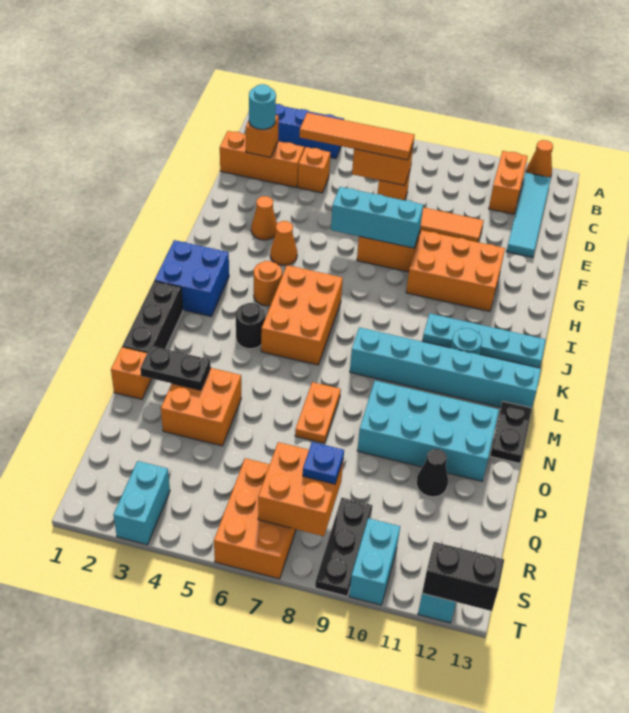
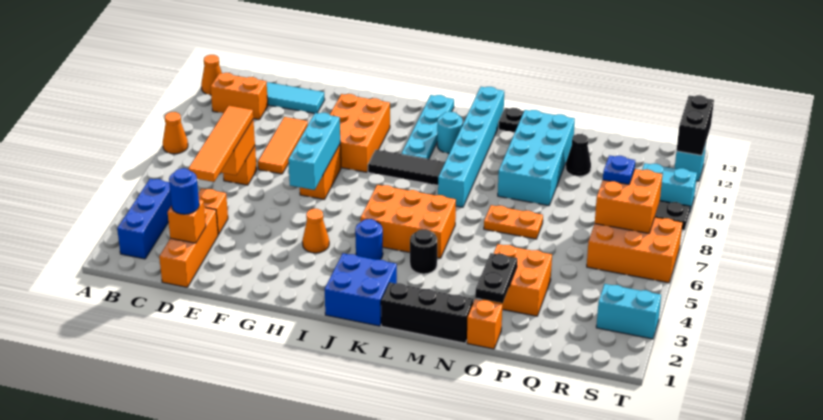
cyan 1x1 round brick [249,84,276,129] -> blue 1x1 round brick [169,168,199,214]
orange 1x1 cone [251,196,277,240] -> orange 1x1 cone moved to [163,112,188,154]
none -> black 1x3 tile [368,150,445,185]
orange 1x1 round brick [254,261,282,306] -> blue 1x1 round brick [355,219,383,260]

